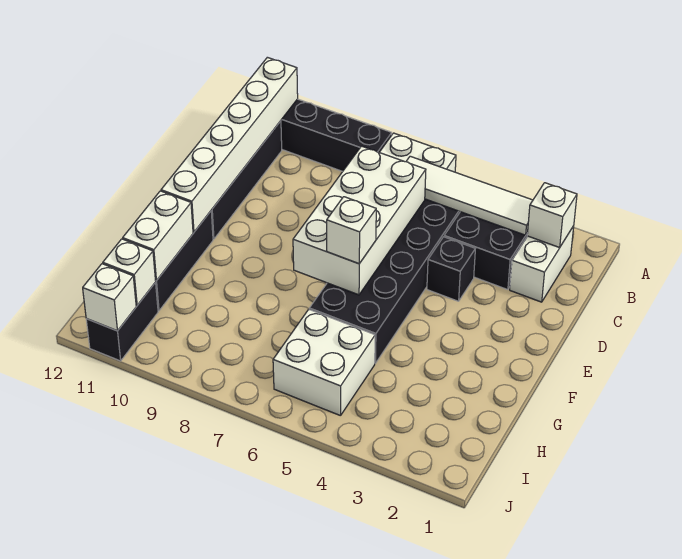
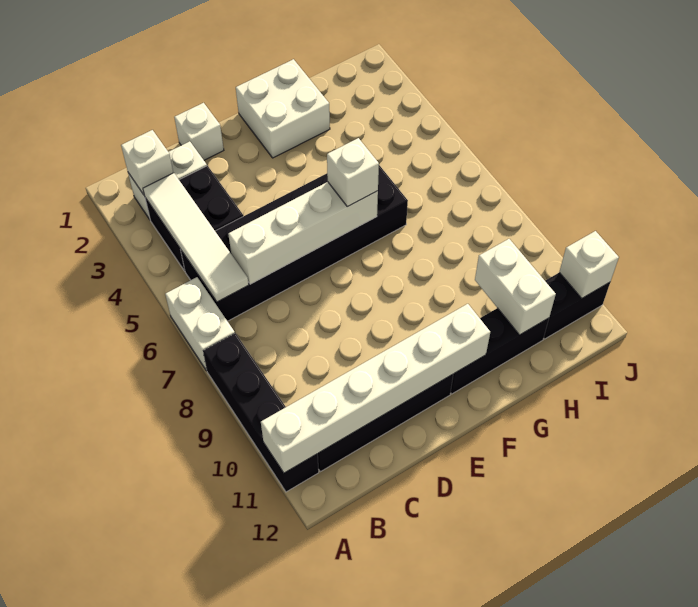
white 2x4 brick [293,146,426,295] -> white 1x4 brick [228,182,378,284]
black 1x1 brick [427,237,475,301] -> none
white 1x2 brick [123,191,193,281] -> white 1x2 brick turned to [475,239,556,335]
white 2x2 brick [273,309,375,416] -> white 2x2 brick moved to [236,59,330,158]
white 1x1 brick [103,239,156,305] -> white 1x1 brick moved to [174,103,224,160]

